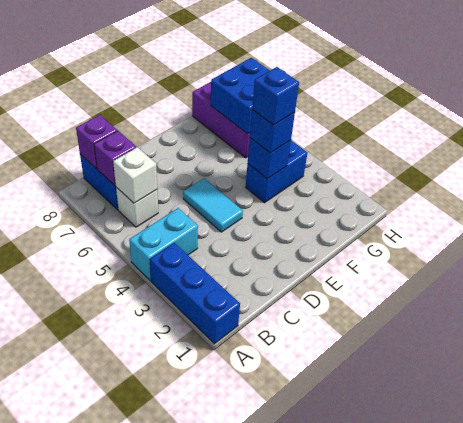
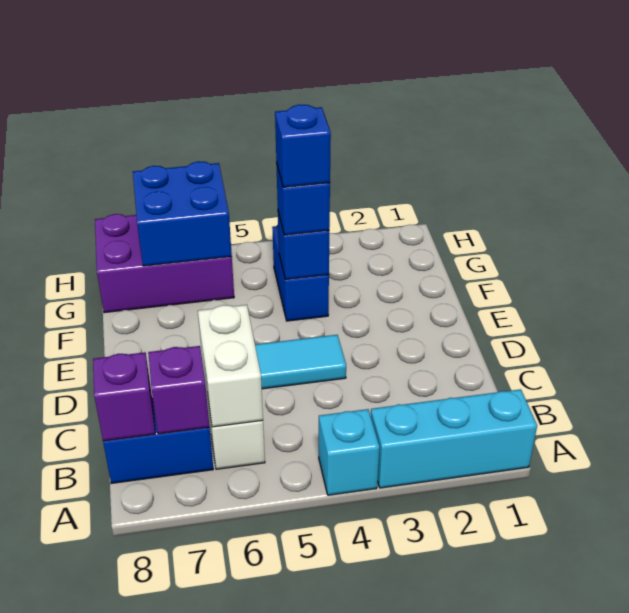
blue 1x3 brick [150,243,240,344] -> cyan 1x3 brick [371,389,537,488]
cyan 1x2 brick [129,208,198,281] -> cyan 1x1 brick [319,409,379,495]
white 1x1 brick [113,147,157,203] -> white 1x2 brick [198,305,263,427]

